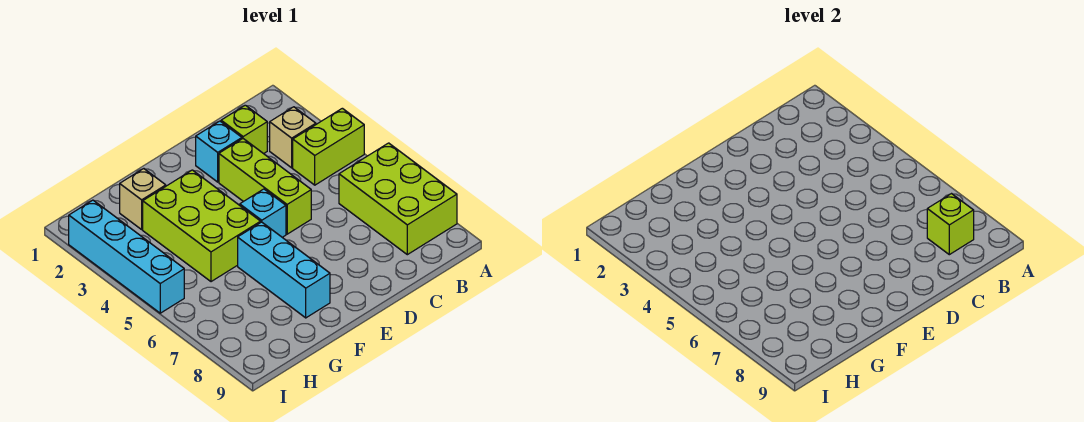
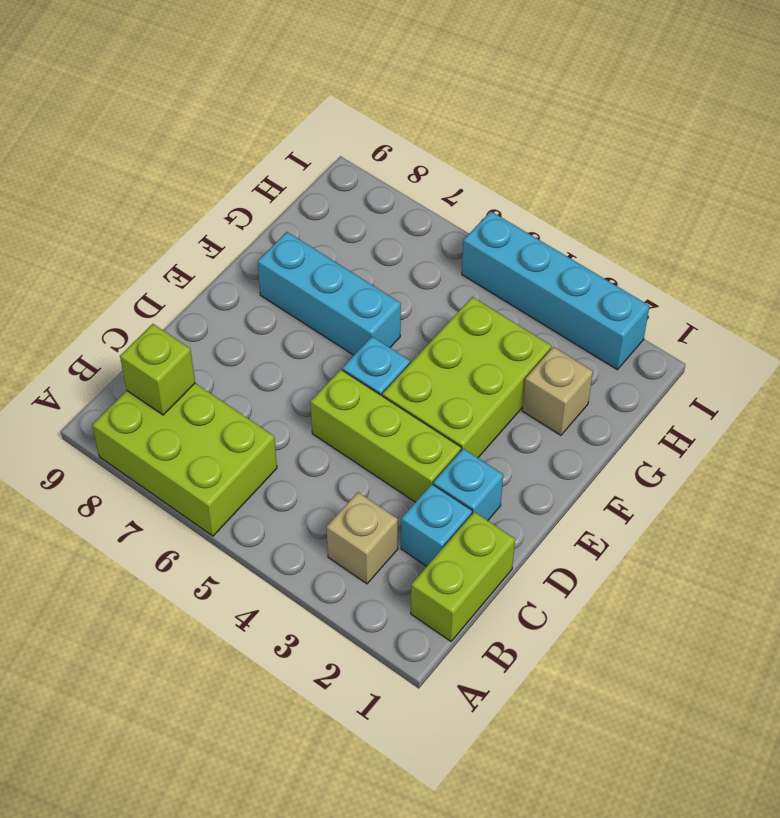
lime 1x2 brick [293,108,364,185] -> lime 1x2 brick moved to [411,512,515,641]
lime 1x1 brick [221,105,267,154] -> cyan 1x1 brick [401,484,472,566]
lime 2x3 brick [143,170,261,282] -> lime 2x3 brick turned to [382,297,551,458]

